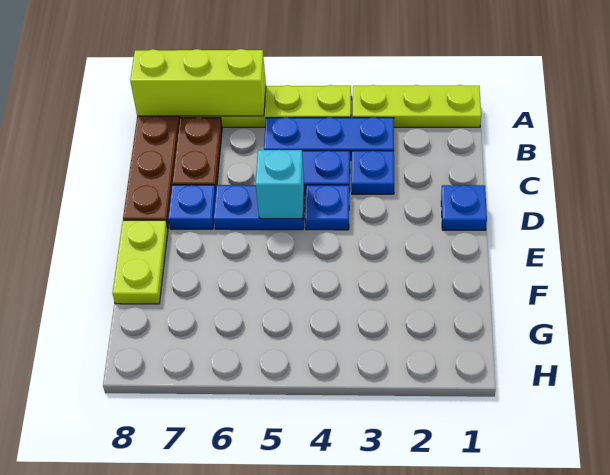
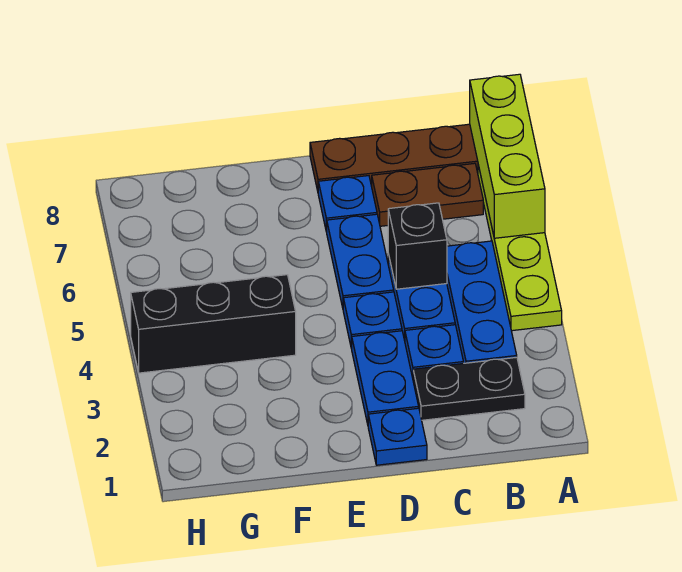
lime 1x3 plate [353,85,481,127] -> none
none -> black 1x2 plate [413,357,525,420]
none -> black 1x1 brick [388,203,447,289]
none -> blue 1x2 plate [352,331,419,424]
cyan 1x1 brick [256,150,304,219] -> none
lime 1x2 plate [113,220,168,304] -> none
none -> black 1x3 brick [131,275,296,373]

